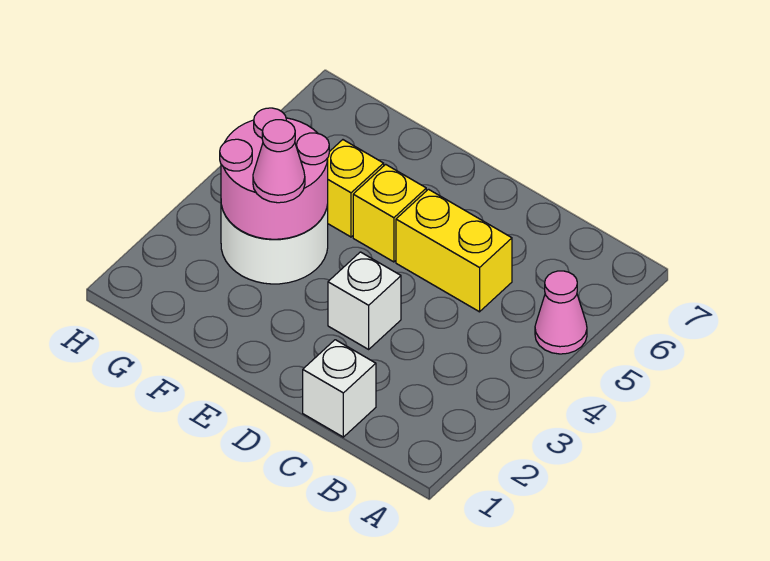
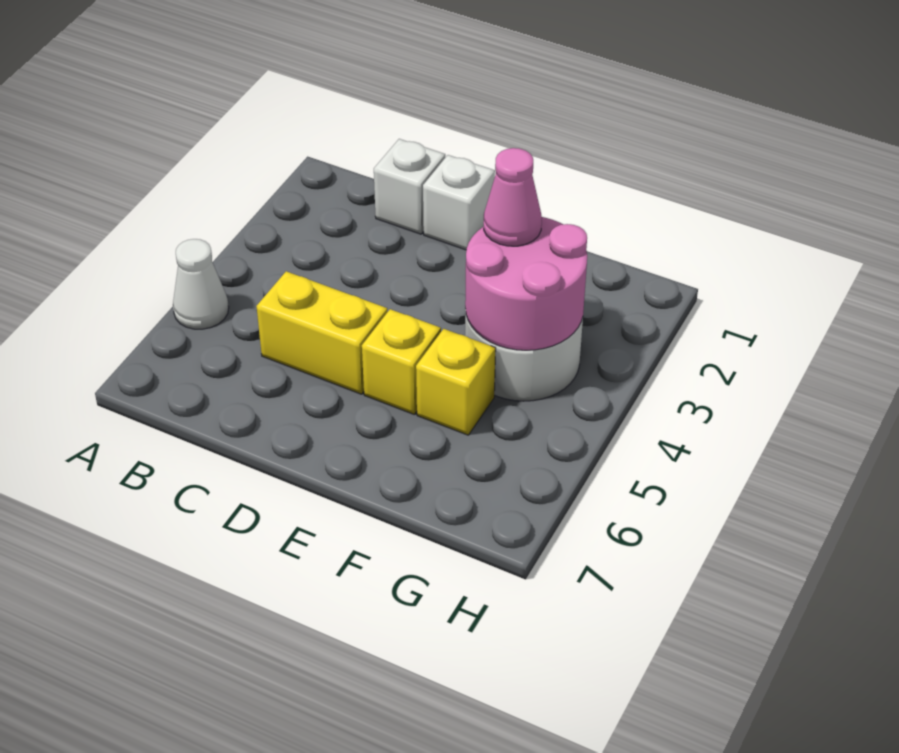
pink 1x1 cone [535,271,587,354] -> white 1x1 cone [173,239,229,329]
white 1x1 brick [328,252,401,349] -> white 1x1 brick moved to [423,155,495,250]

